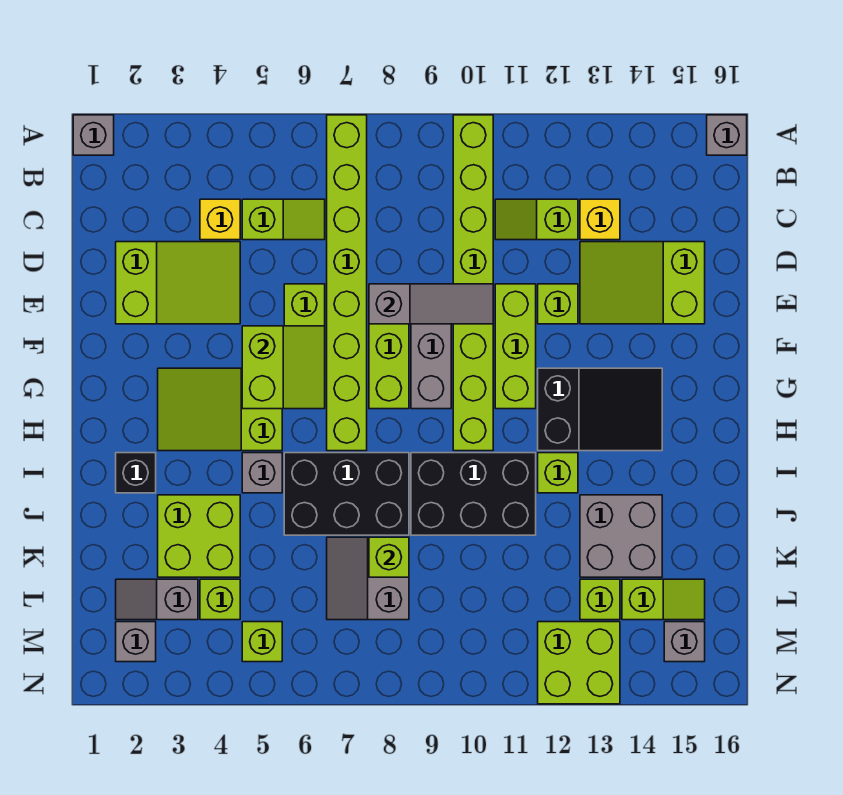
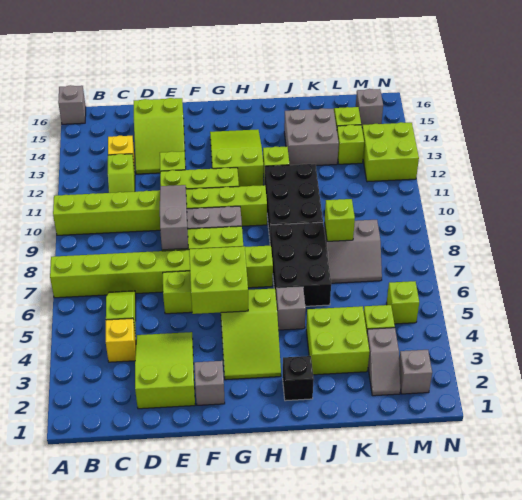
grey 1x1 brick [73,115,114,155] -> grey 1x1 brick moved to [194,361,225,405]
lime 2x2 slope [242,326,325,409] -> lime 2x2 brick [189,246,248,314]
black 2x3 slope [538,368,662,451] -> lime 2x3 slope [210,129,263,187]

